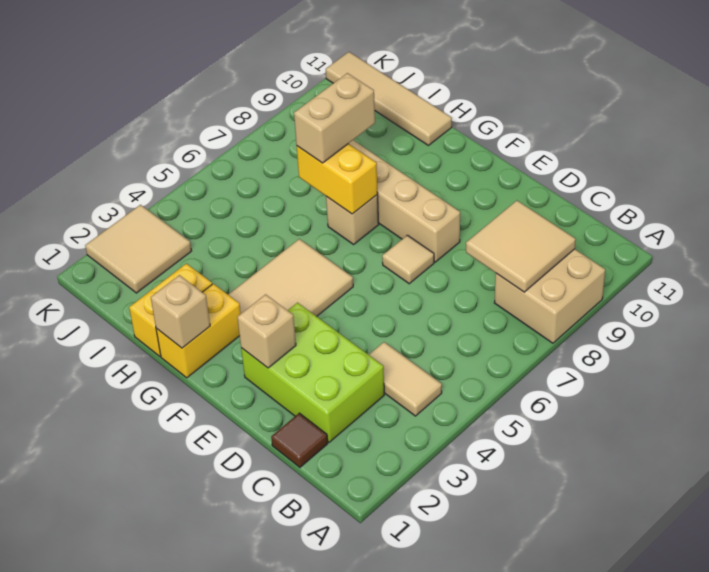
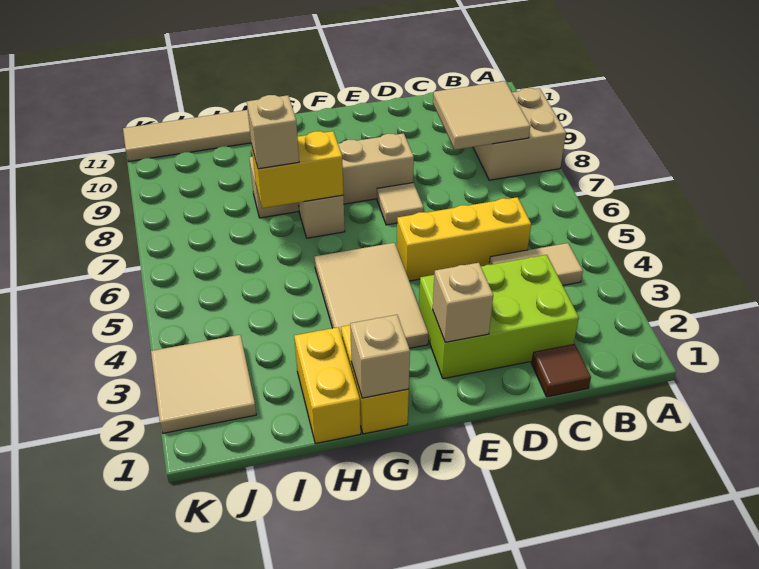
none -> yellow 1x3 brick [397,197,531,281]
tan 1x2 brick [294,73,375,163] -> tan 1x1 brick [247,95,299,169]

